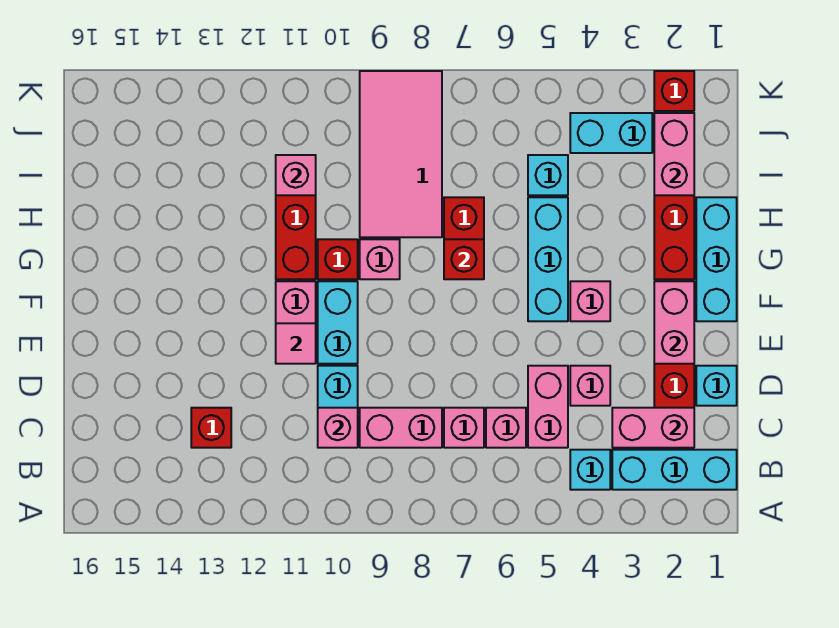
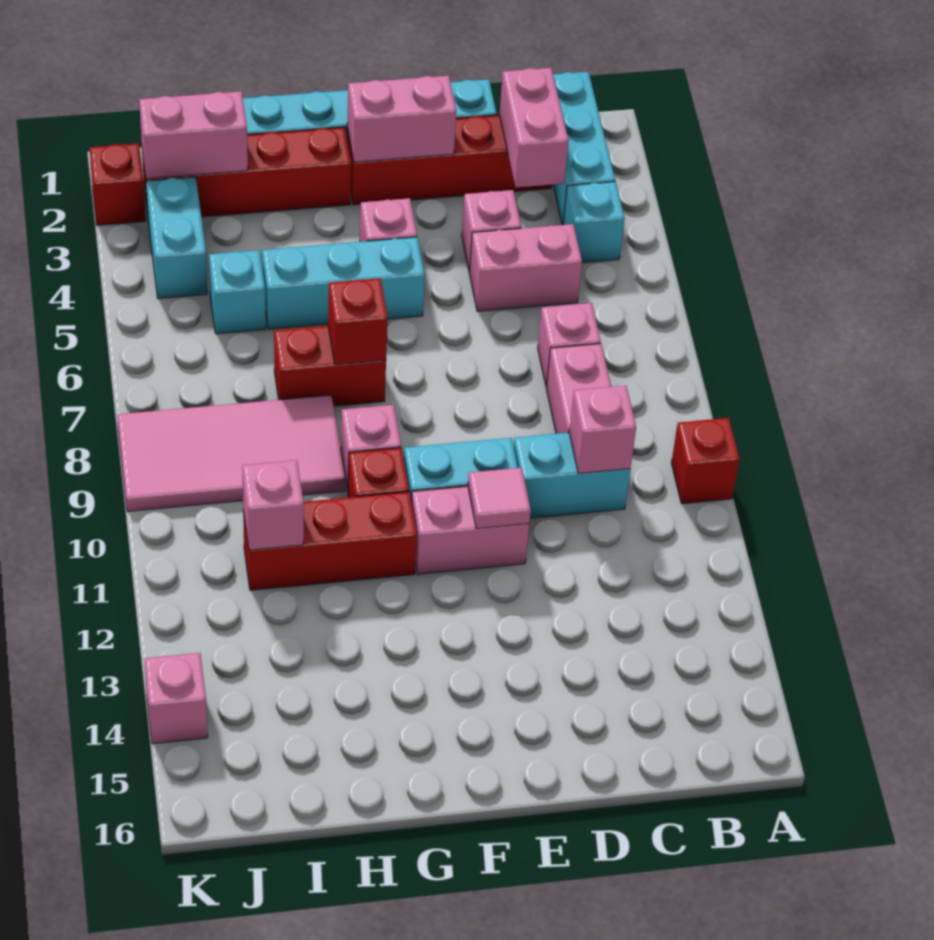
pink 1x1 brick [486,408,526,448] -> pink 1x1 brick moved to [144,653,208,744]
red 1x1 brick [191,408,231,448] -> red 1x1 brick moved to [671,418,740,504]

